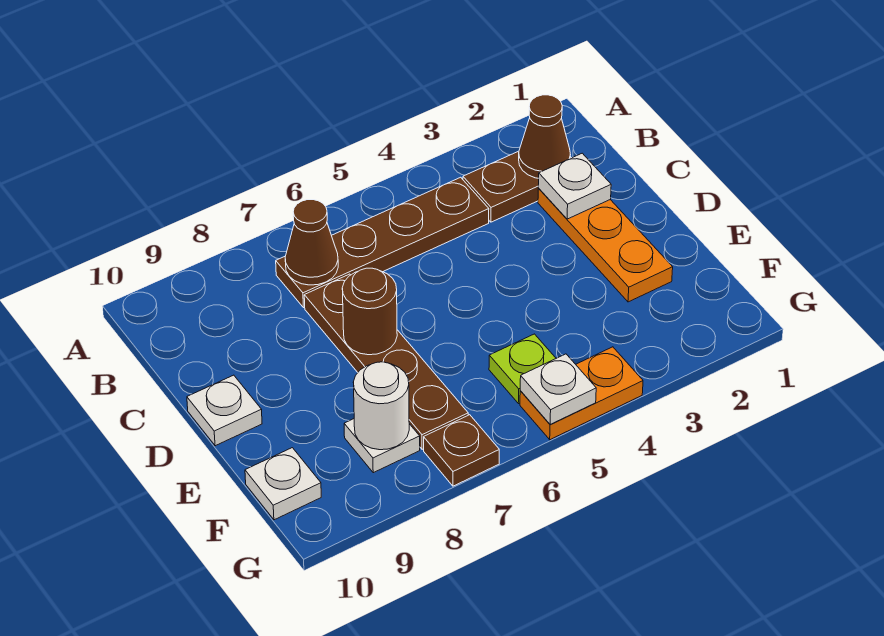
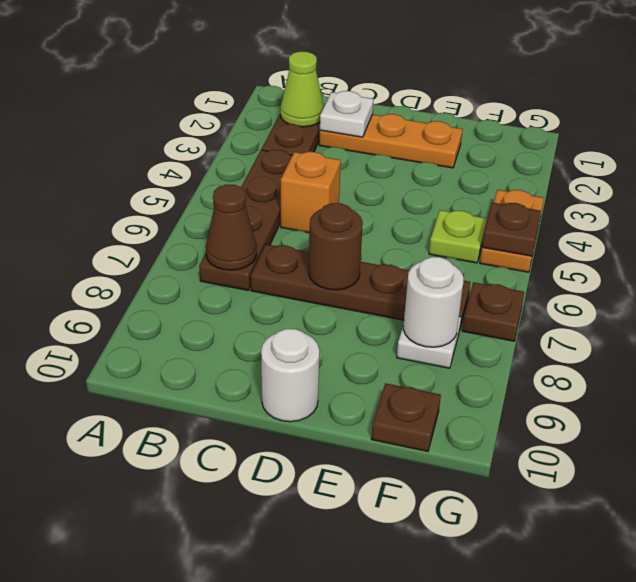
brown 1x1 cone [519,95,570,178] -> lime 1x1 cone [280,52,324,127]
none -> orange 1x1 brick [281,152,341,233]
white 1x1 plate [187,375,262,446] -> white 1x1 round brick [261,329,319,422]
white 1x1 plate [245,448,321,520] -> brown 1x1 plate [371,383,441,452]
white 1x1 plate [520,354,596,425] -> brown 1x1 plate [482,202,541,256]

